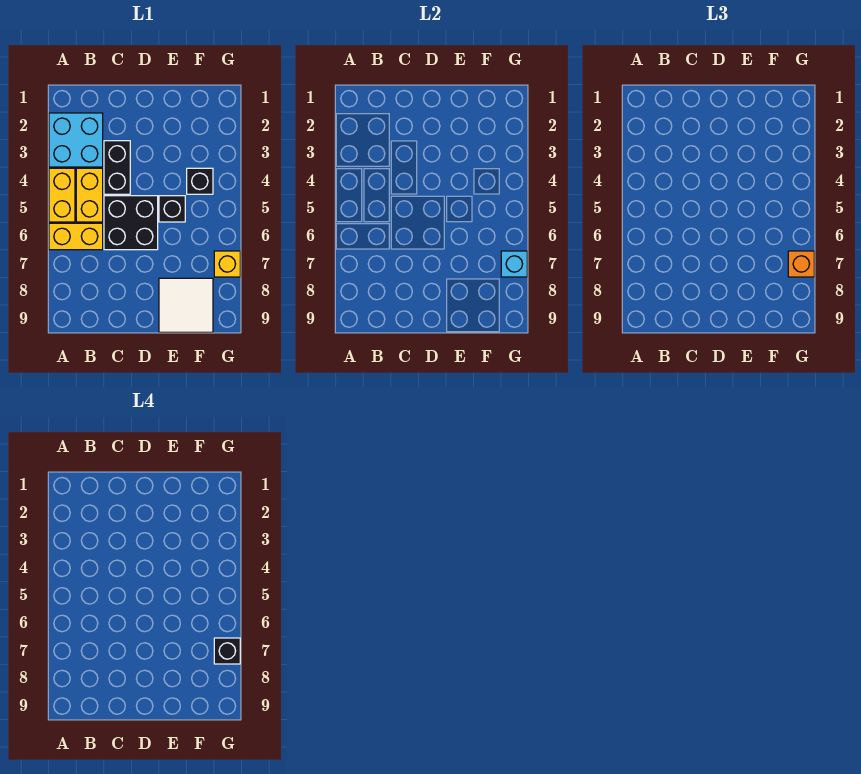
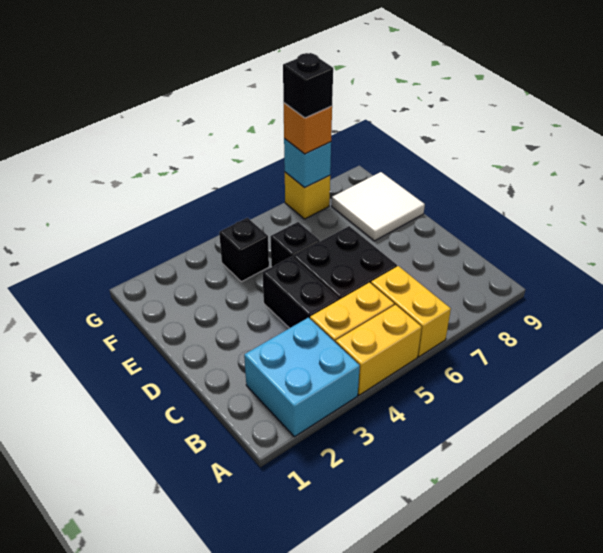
black 1x2 brick [104,141,130,194] -> black 1x2 brick turned to [262,257,338,328]

